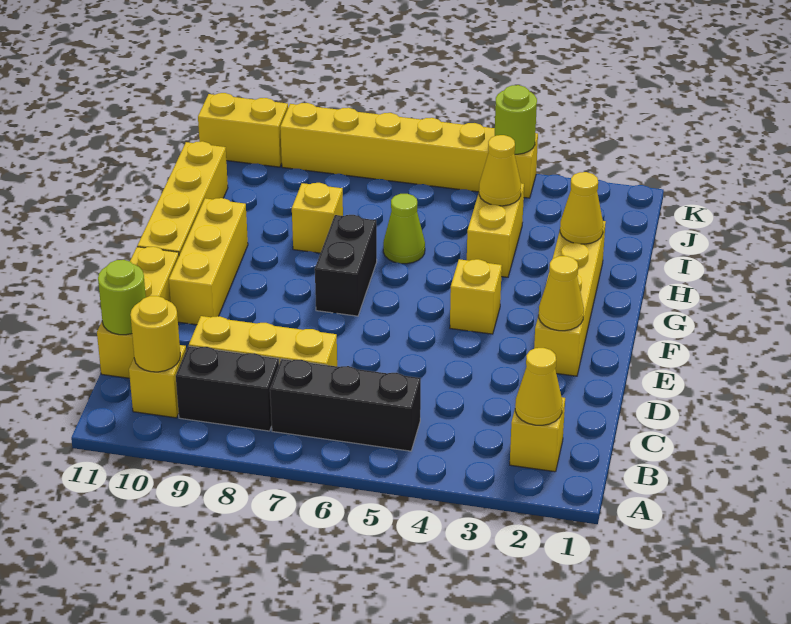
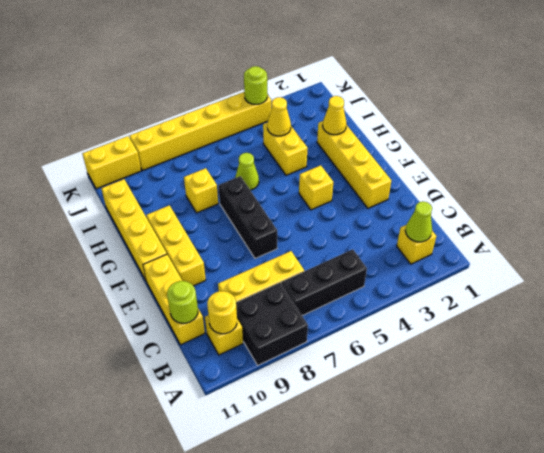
yellow 1x1 cone [515,348,562,425] -> lime 1x1 cone [405,202,432,242]
black 1x2 brick [176,346,279,431] -> black 2x2 brick [236,283,308,365]
yellow 1x1 cone [539,256,584,331] -> none
black 1x2 brick [315,215,377,316] -> black 1x3 brick [219,176,277,258]

